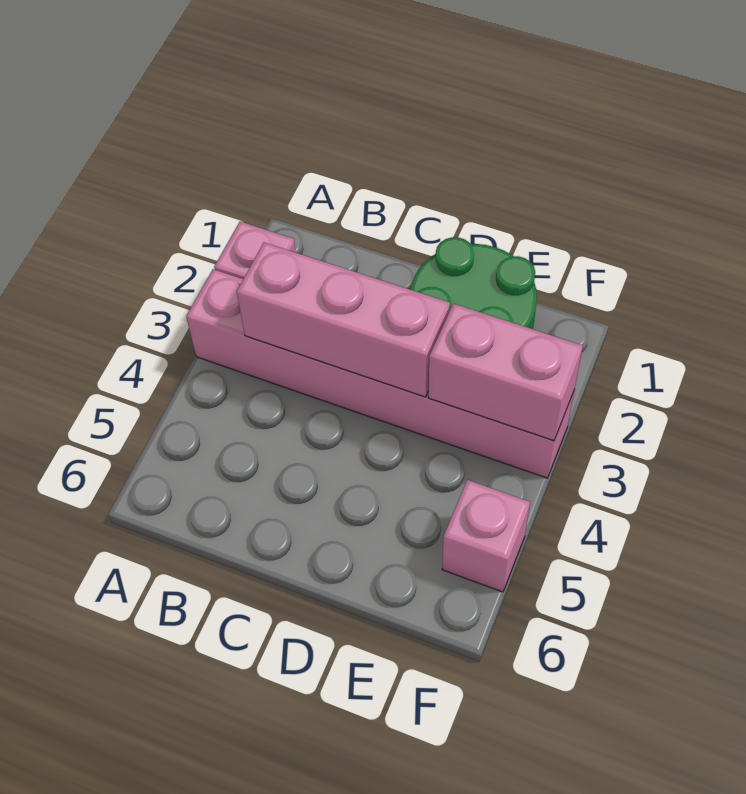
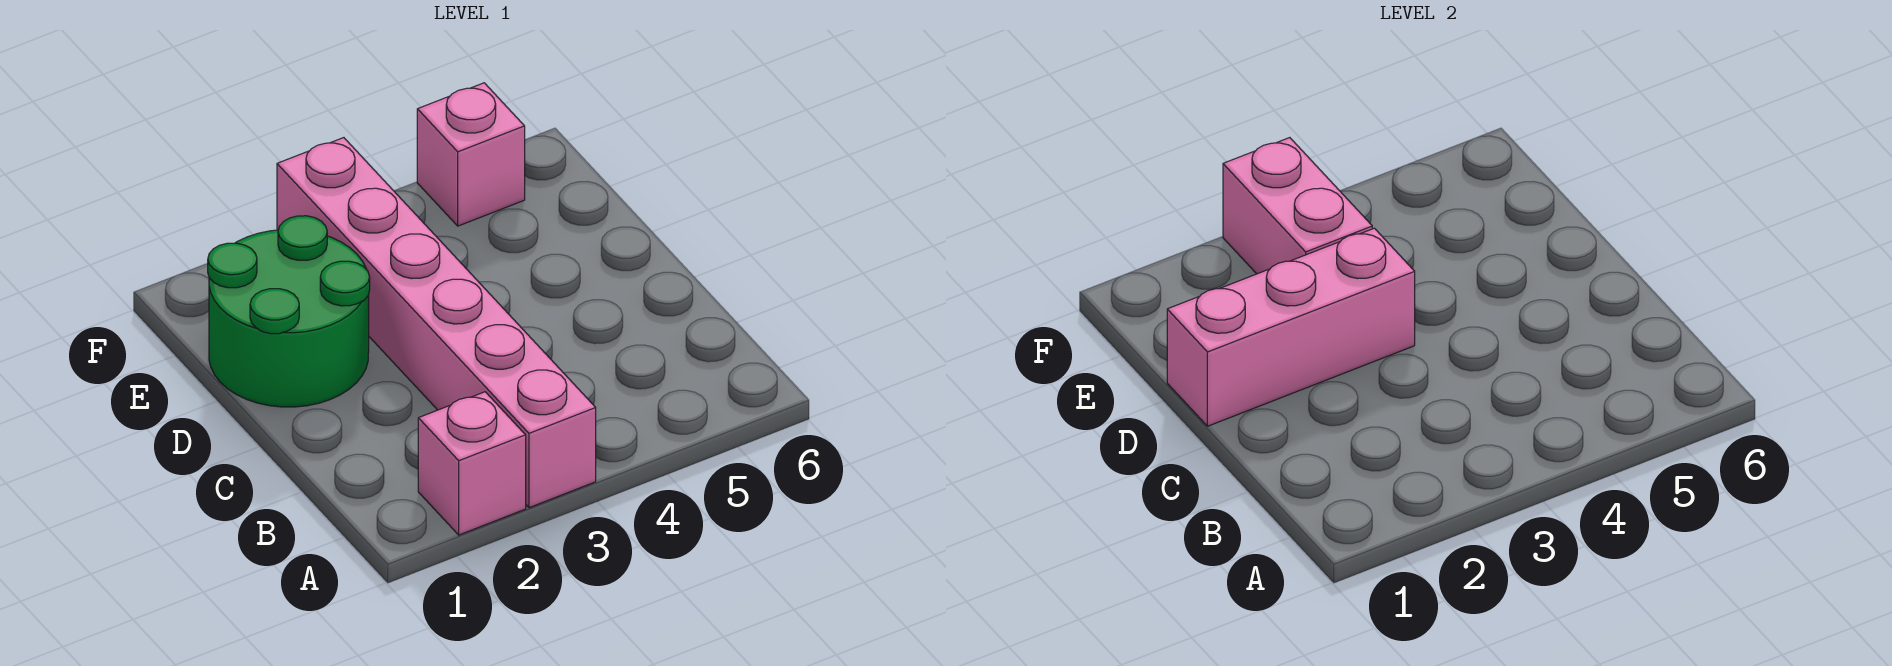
pink 1x3 brick [237,242,450,397] -> pink 1x3 brick turned to [1167,228,1415,426]

